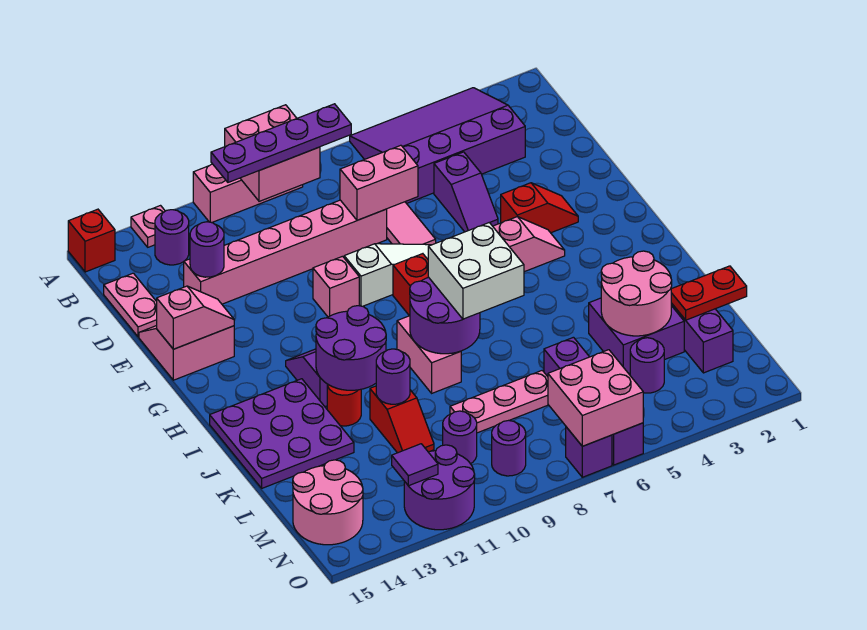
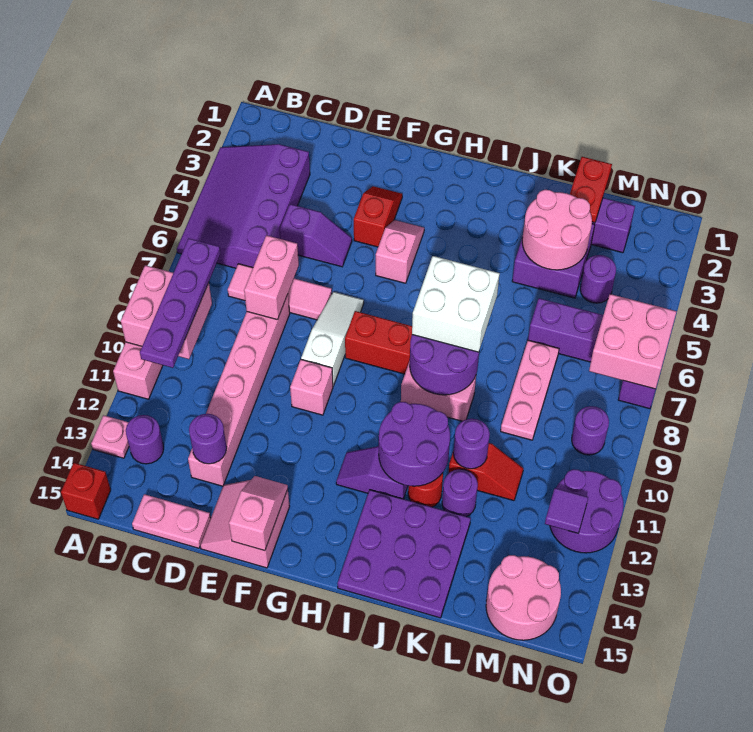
purple 1x1 round brick [443,411,477,464] -> purple 1x1 round brick moved to [442,469,478,517]

